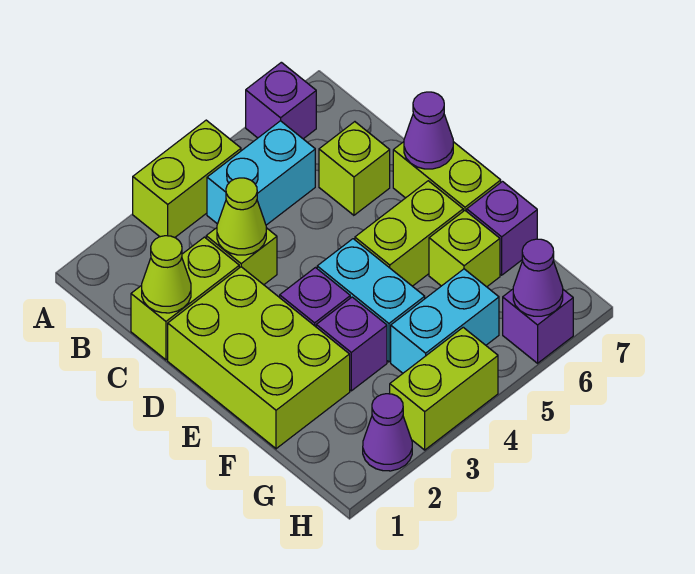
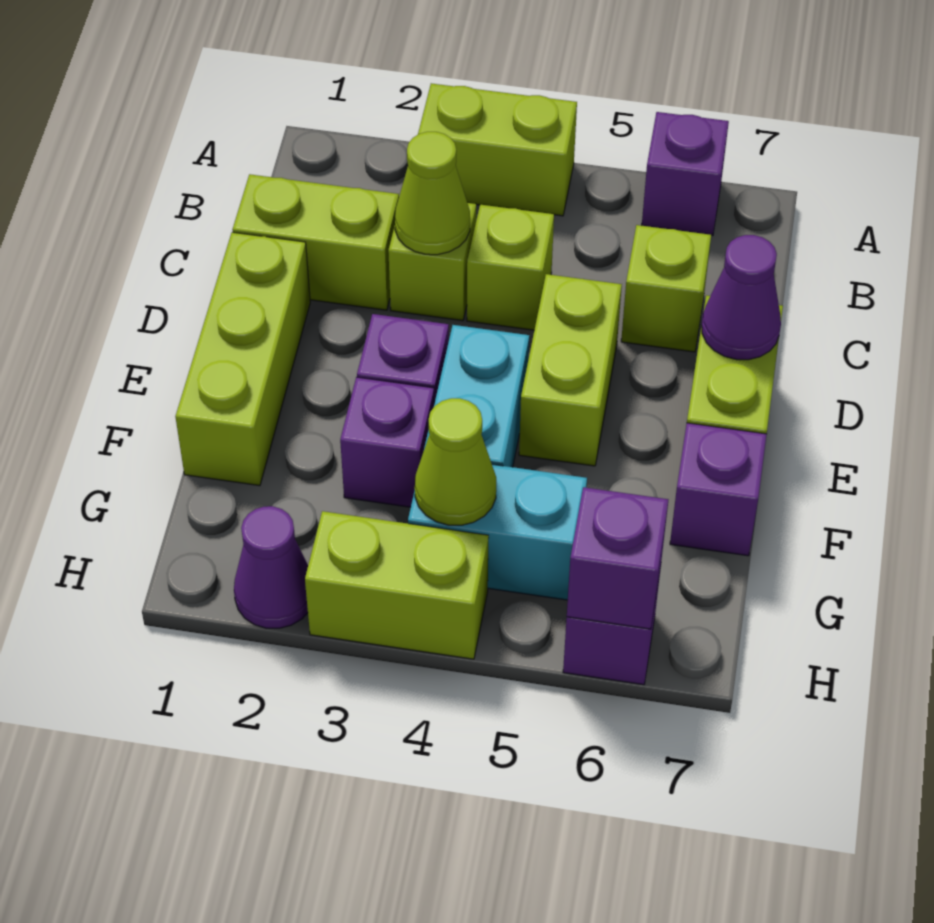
cyan 1x2 brick [207,121,315,225] -> none
lime 1x1 cone [142,236,191,313] -> lime 1x1 cone moved to [415,398,496,525]
lime 2x3 brick [168,267,350,449] -> lime 1x3 brick [175,232,310,486]
lime 1x2 brick [355,181,463,286] -> lime 1x2 brick turned to [519,274,622,466]
lime 1x1 brick [429,211,500,287] -> lime 1x1 brick moved to [467,205,554,330]
purple 1x1 cone [513,239,563,316] -> purple 1x1 brick [567,487,668,629]

